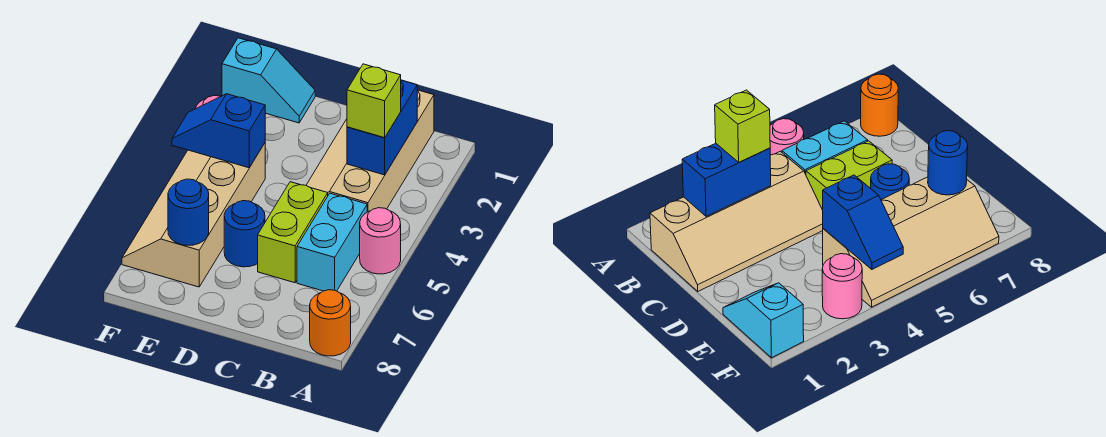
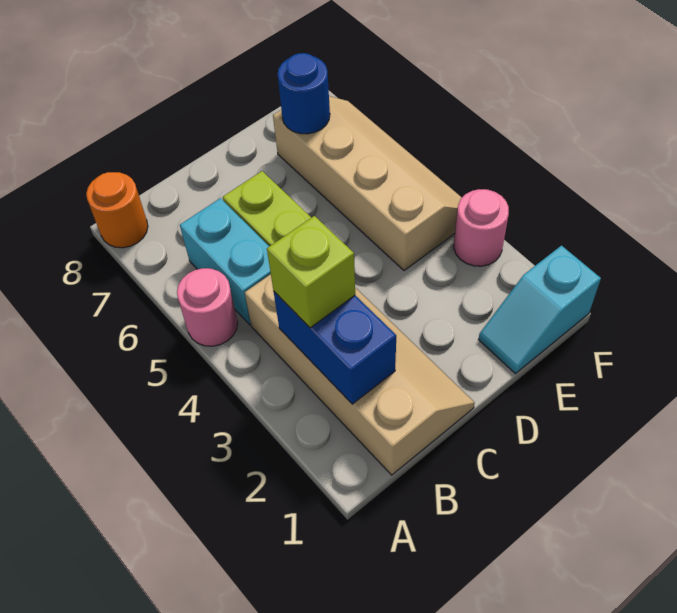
blue 1x1 round brick [224,201,265,267] -> none
blue 1x2 slope [172,94,265,168] -> none

